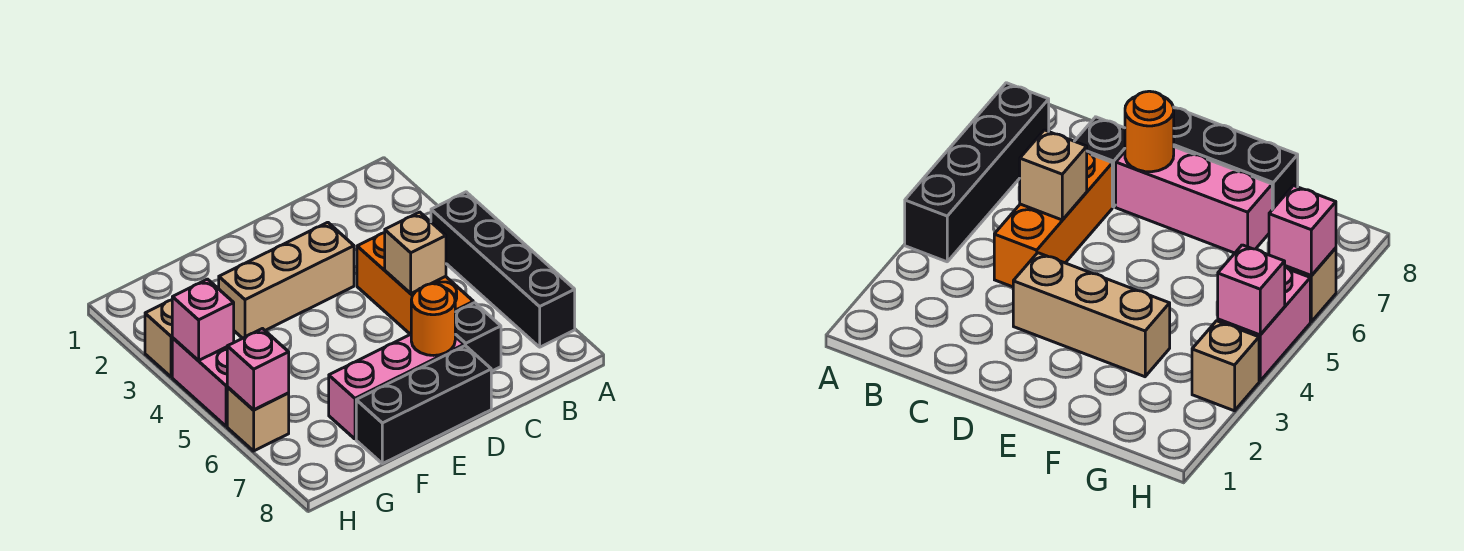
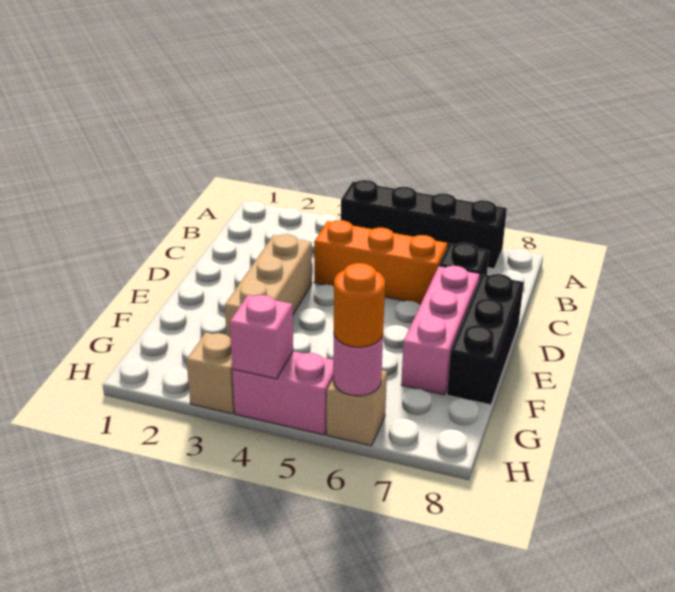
tan 1x1 brick [385,212,446,293] -> none
orange 1x1 round brick [411,284,455,355] -> orange 1x1 round brick moved to [334,263,385,347]
pink 1x1 brick [227,329,289,410] -> pink 1x1 round brick [333,335,383,396]

